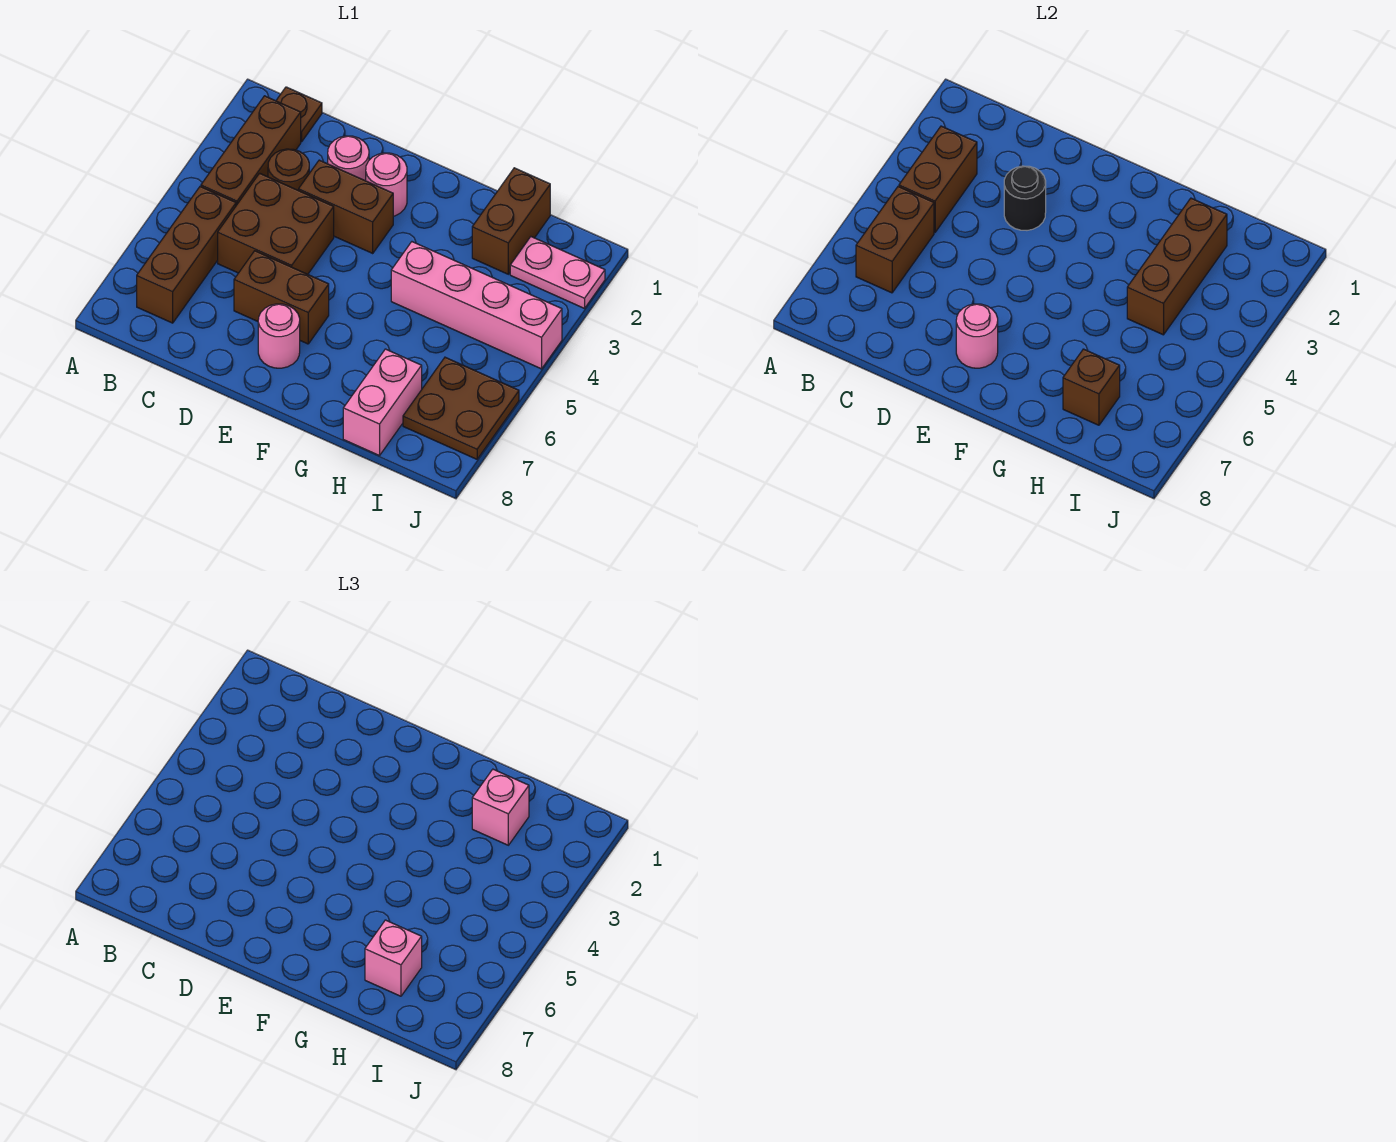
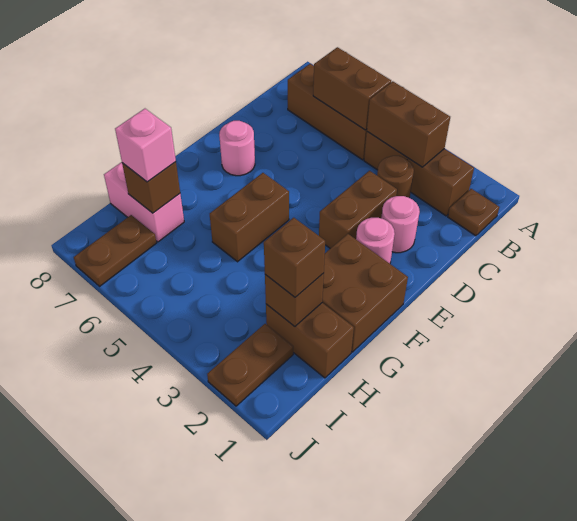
brown 2x2 brick [218,173,334,274] -> brown 2x2 brick moved to [322,234,408,352]
black 1x1 round brick [1004,166,1046,230] -> none
brown 1x2 brick [234,251,329,344] -> brown 1x2 brick moved to [210,173,289,262]
pink 1x1 round brick [956,304,998,368] -> none
pink 1x4 brick [391,242,562,369] -> none
brown 1x3 brick [1127,198,1227,335] -> brown 1x1 brick [265,273,324,327]
pink 1x1 brick [472,769,529,845] -> brown 1x1 brick [264,218,325,297]
pink 1x2 plate [510,237,605,308] -> brown 1x2 plate [207,324,293,406]
brown 2x2 plate [403,357,519,459] -> brown 1x2 plate [74,215,156,286]

